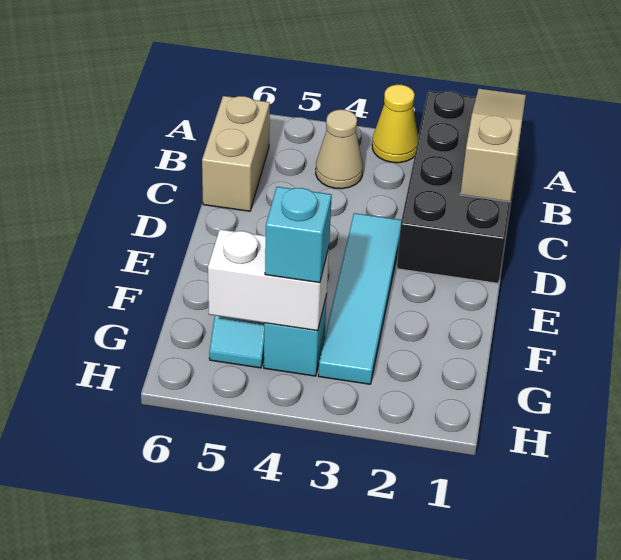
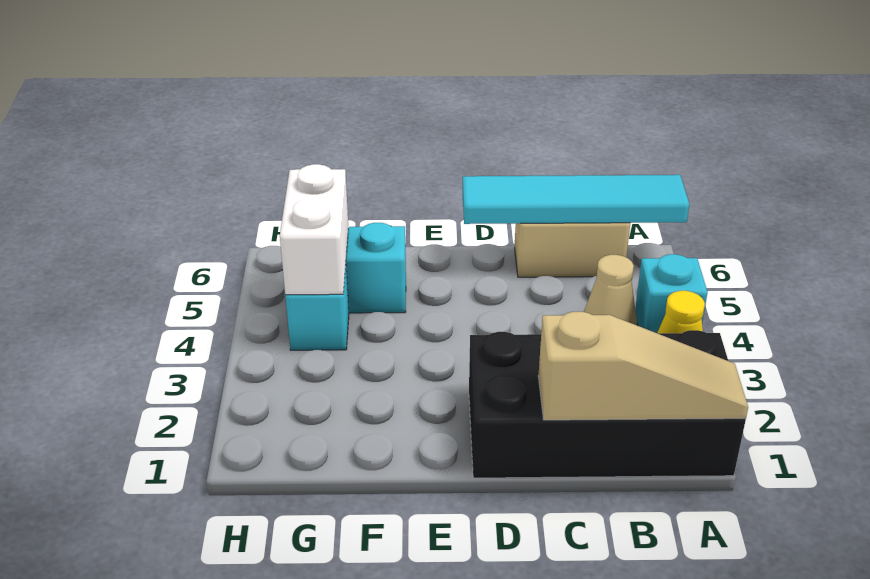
cyan 1x4 tile [318,213,401,384] -> cyan 1x4 tile moved to [463,175,689,224]
cyan 1x1 brick [265,187,332,283] -> cyan 1x1 brick moved to [635,254,708,333]

